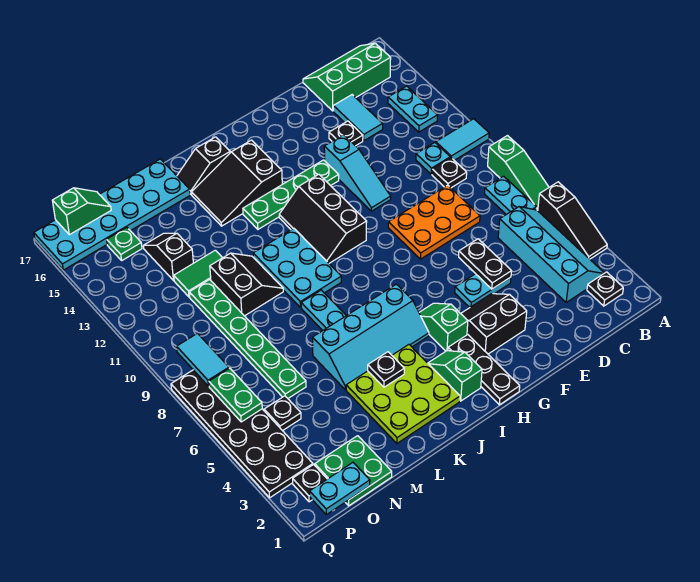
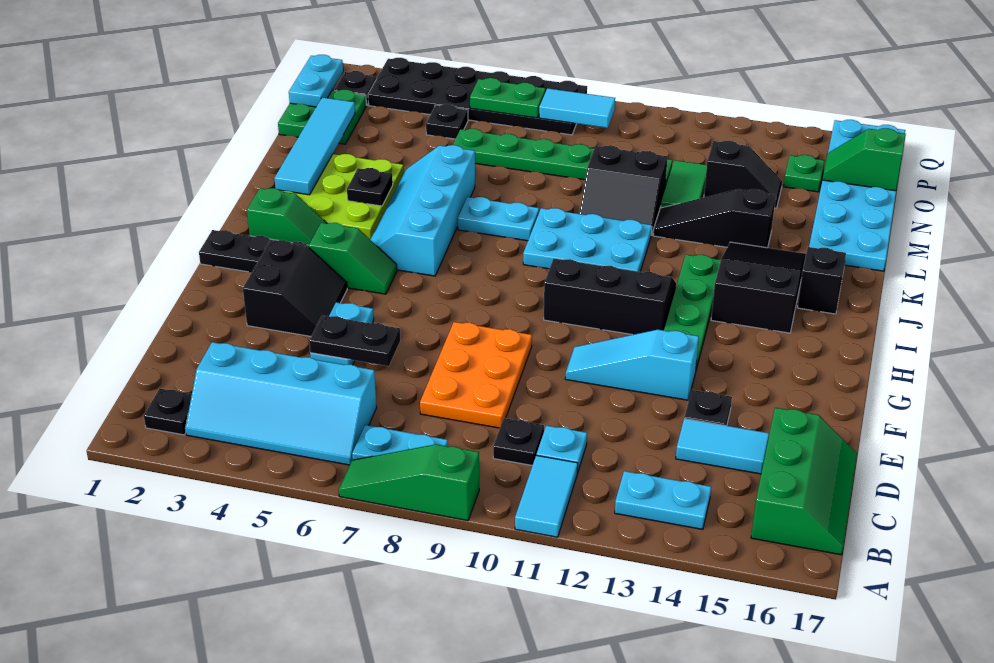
black 1x3 slope [538,182,607,259] -> black 1x3 slope moved to [653,189,776,248]
none -> cyan 1x4 tile [275,97,355,195]
green 1x2 slope [52,188,111,235] -> green 1x2 slope turned to [823,128,906,191]

